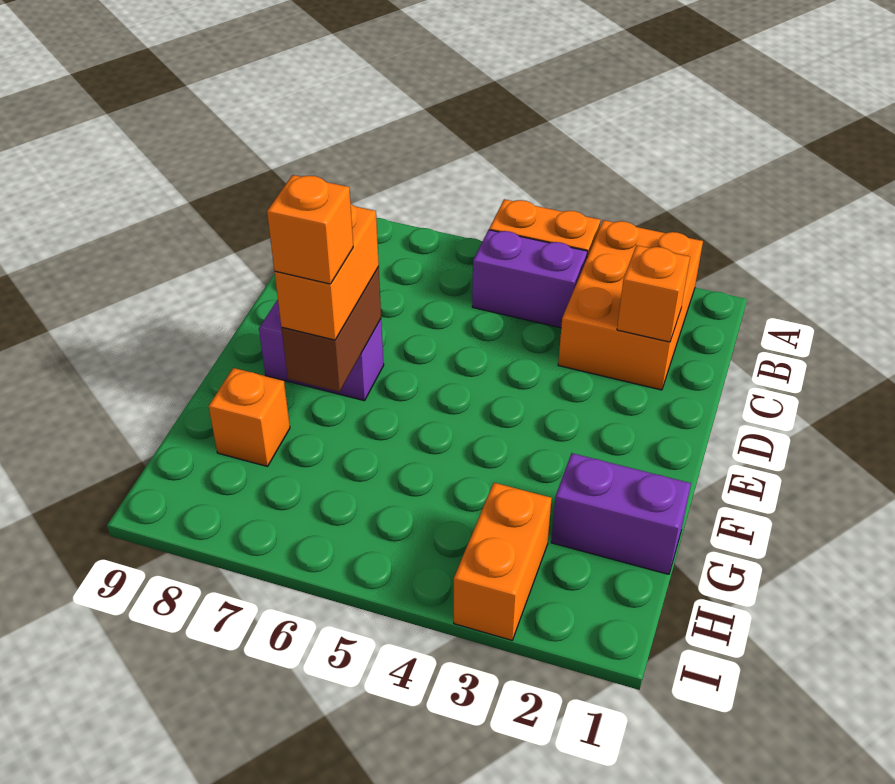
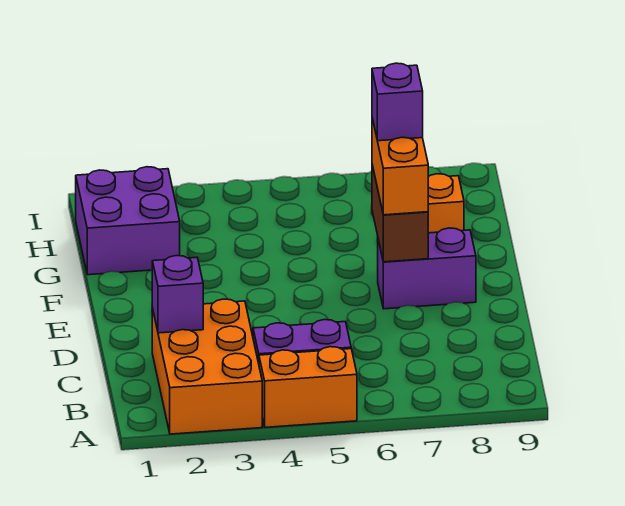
orange 1x1 brick [617,245,690,342] -> purple 1x1 brick [152,256,203,333]
orange 1x1 brick [267,175,353,284] -> purple 1x1 brick [372,63,423,141]
purple 1x2 brick [551,453,691,574] -> purple 2x2 brick [76,167,180,275]
orange 1x2 brick [454,483,552,640] -> none

